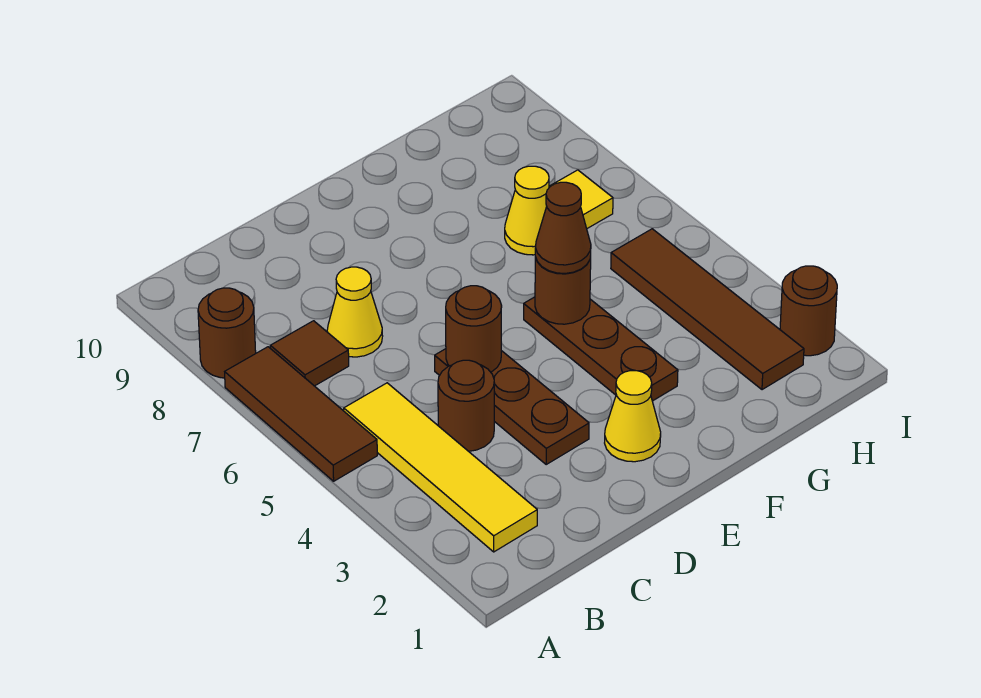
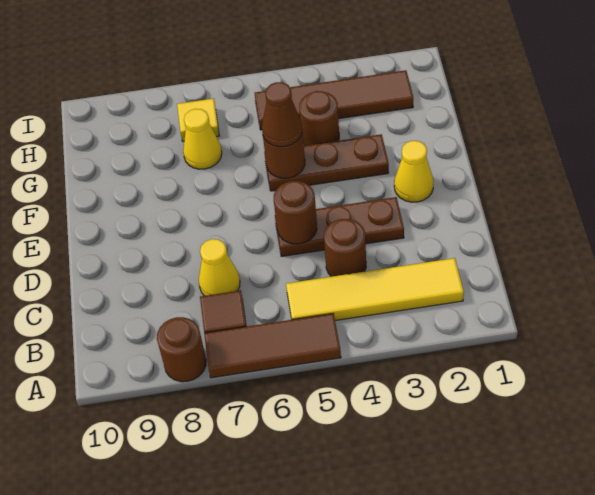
brown 1x1 round brick [780,266,837,356] -> brown 1x1 round brick moved to [299,91,339,146]

